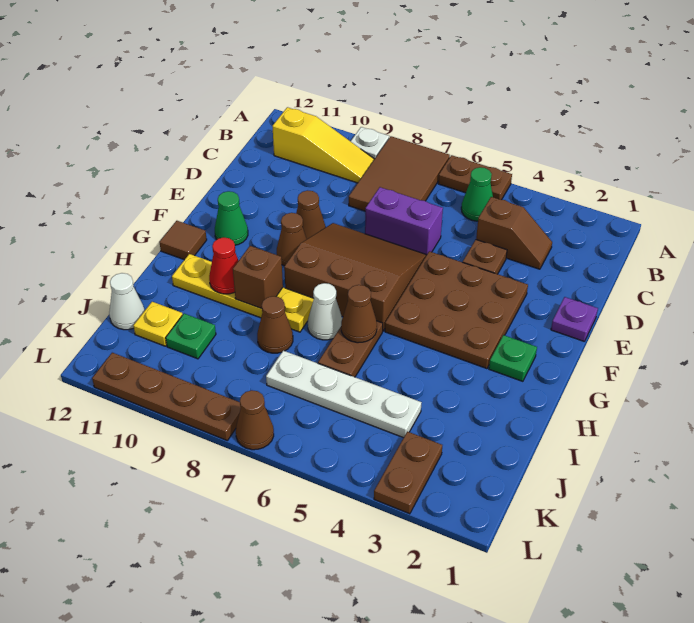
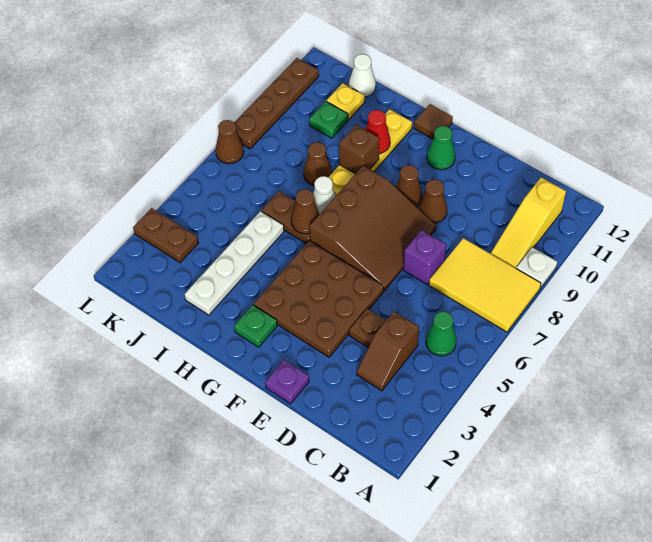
brown 1x2 plate [438,155,512,200] -> none
brown 2x3 tile [349,136,450,211] -> yellow 2x3 tile [429,238,541,332]
purple 1x2 brick [365,187,443,255] -> purple 1x1 brick [403,230,446,285]
white 1x4 plate [266,351,422,438] -> white 1x4 plate moved to [185,211,284,315]

